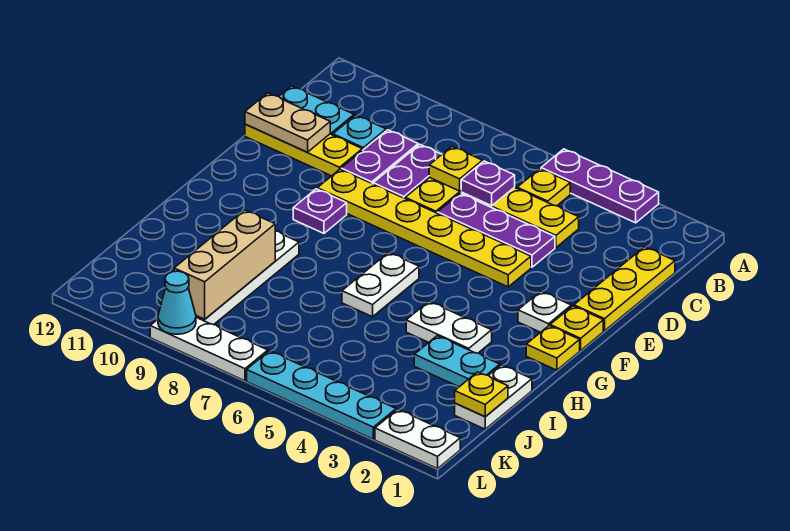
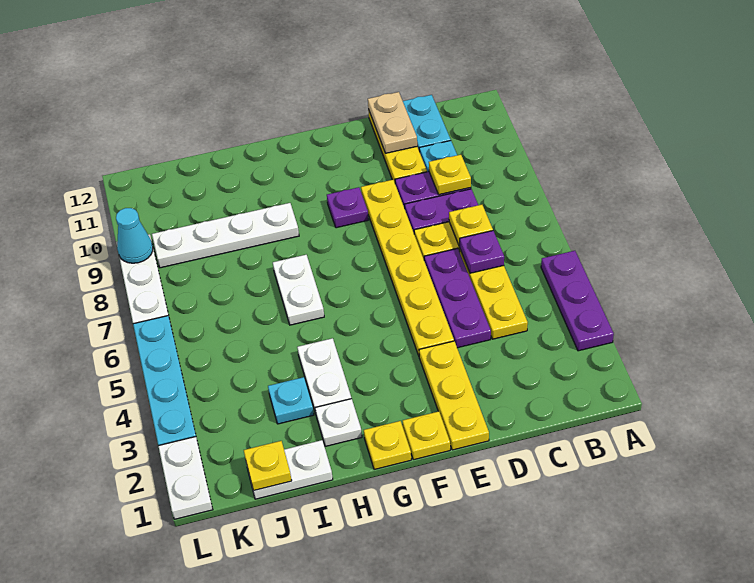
yellow 1x1 plate [517,169,570,206] -> yellow 1x1 plate moved to [429,155,471,195]
yellow 1x3 plate [574,247,675,331] -> yellow 1x3 plate turned to [419,341,489,450]
white 1x1 plate [518,291,571,332] -> white 1x1 plate moved to [315,399,362,447]
white 1x2 plate [342,252,419,317] -> white 1x2 plate turned to [273,255,324,325]
cyan 1x2 plate [414,336,500,387] -> cyan 1x1 plate [268,377,314,424]
tan 1x3 brick [174,210,275,319] -> none

